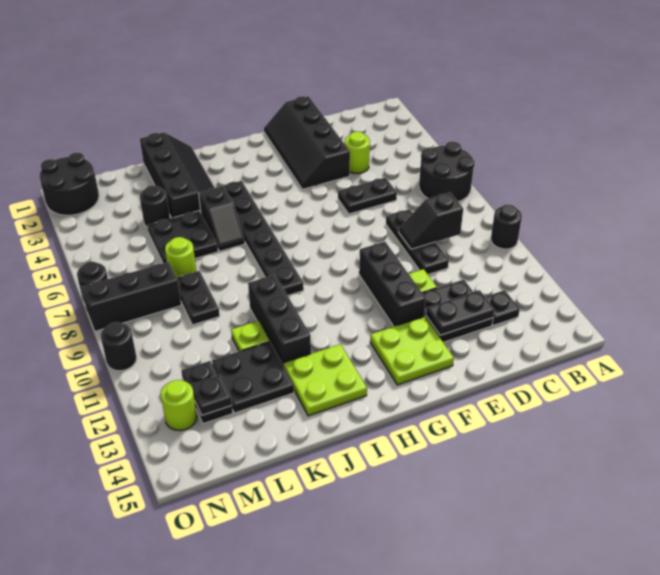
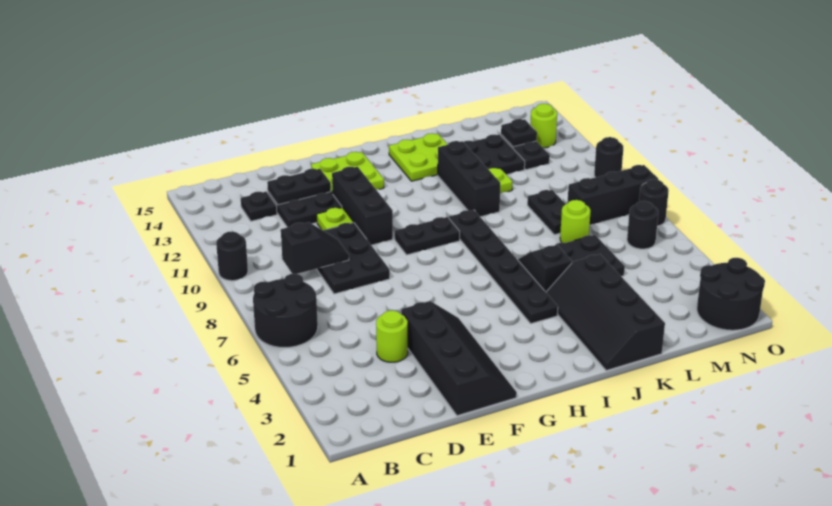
black 1x2 plate [338,178,397,214] -> black 1x2 plate moved to [395,217,460,255]
black 1x3 plate [386,209,449,274] -> black 2x3 plate [317,223,390,294]
black 1x1 round brick [140,186,170,227] -> black 1x1 round brick moved to [627,201,658,249]

